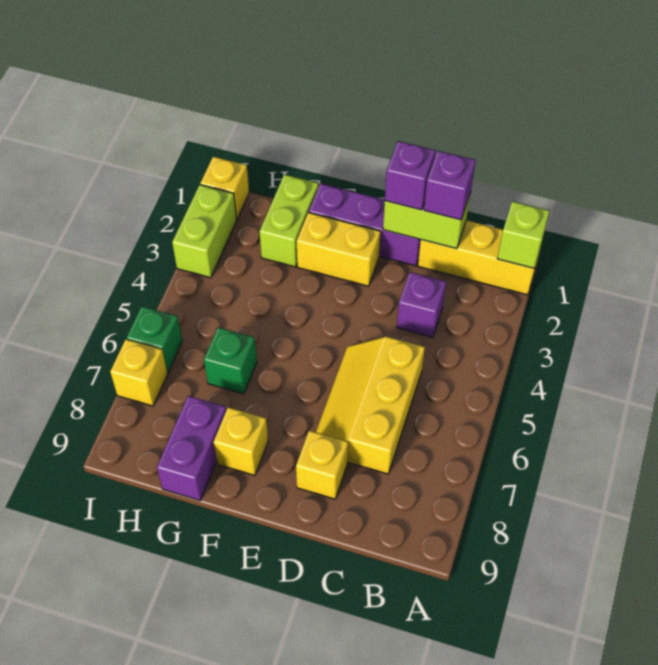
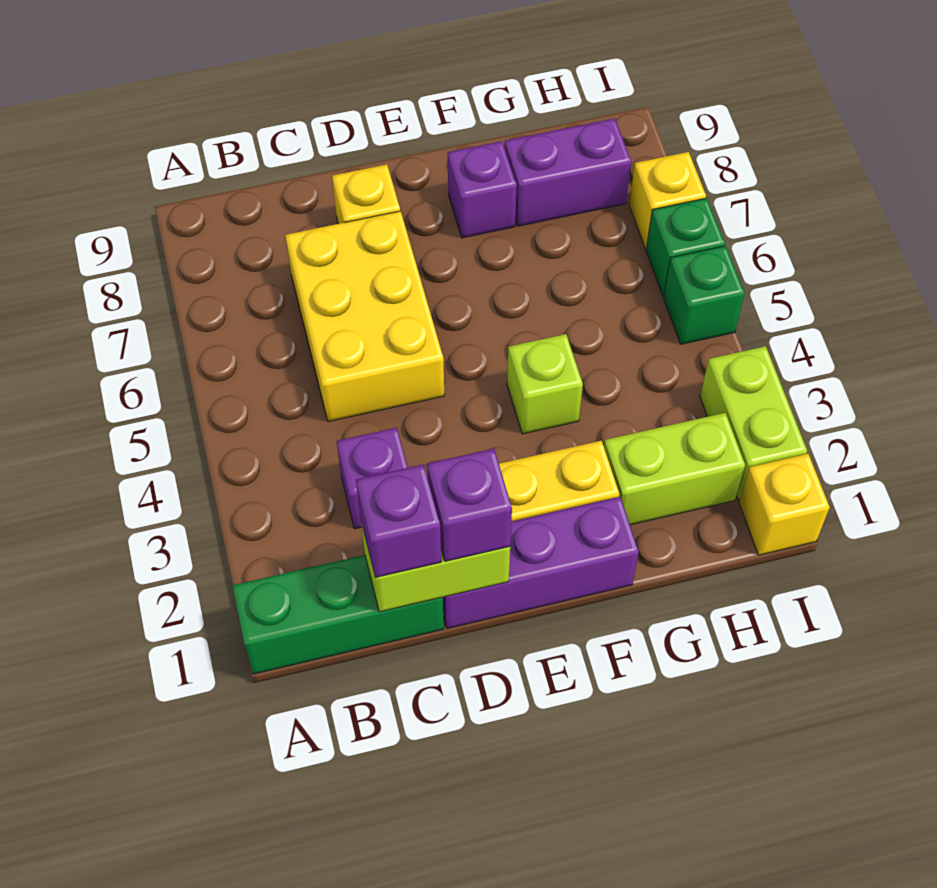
yellow 1x3 brick [418,220,541,295] -> green 1x3 brick [232,555,444,674]
lime 1x1 brick [497,201,549,268] -> lime 1x1 brick moved to [507,334,583,434]
yellow 2x3 slope [316,336,425,474] -> yellow 2x3 brick [285,211,444,422]
yellow 1x1 brick [214,407,268,475] -> purple 1x1 brick [448,141,517,238]
lime 1x2 brick [259,174,319,267] -> lime 1x2 brick turned to [604,413,745,525]
green 1x1 brick [204,327,257,394] -> green 1x1 brick moved to [664,246,744,344]
purple 1x2 brick [157,396,226,500] -> purple 1x2 brick turned to [505,118,631,226]

